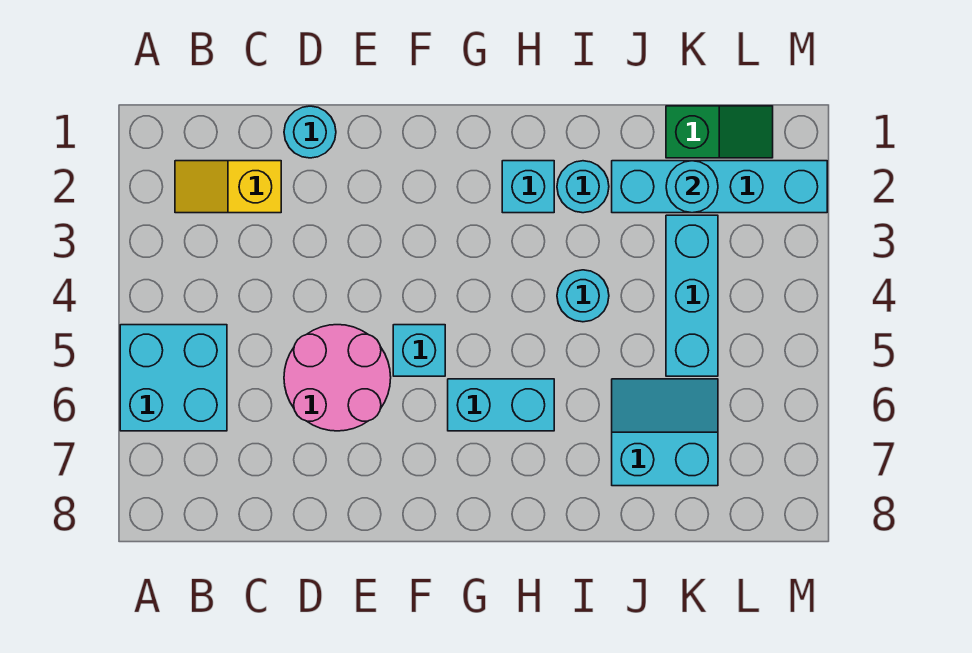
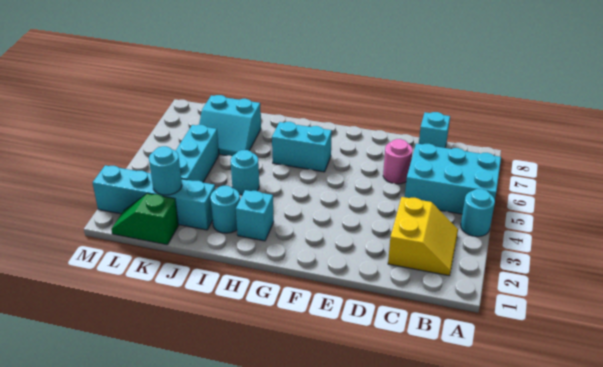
cyan 2x2 brick [120,325,227,431] -> cyan 2x3 brick [405,144,501,214]
yellow 1x2 slope [175,161,281,213] -> yellow 2x2 slope [388,197,458,276]
cyan 1x1 round brick [284,106,336,158] -> cyan 1x1 round brick moved to [461,189,495,237]
pink 2x2 round brick [284,325,391,431] -> pink 1x1 round brick [383,139,412,184]
cyan 1x1 brick [393,325,445,376] -> cyan 1x1 brick moved to [419,112,450,148]

